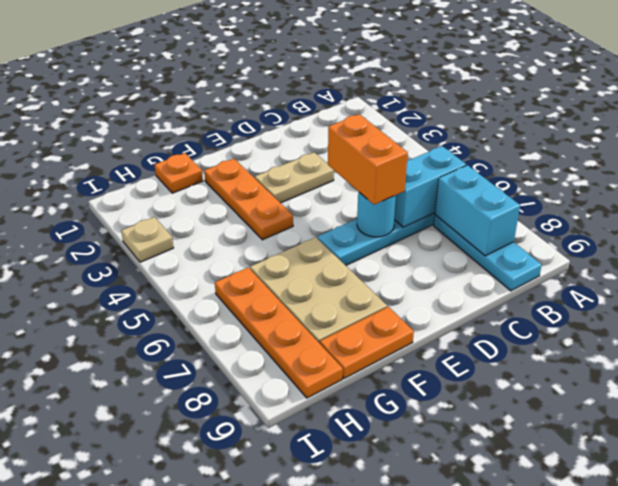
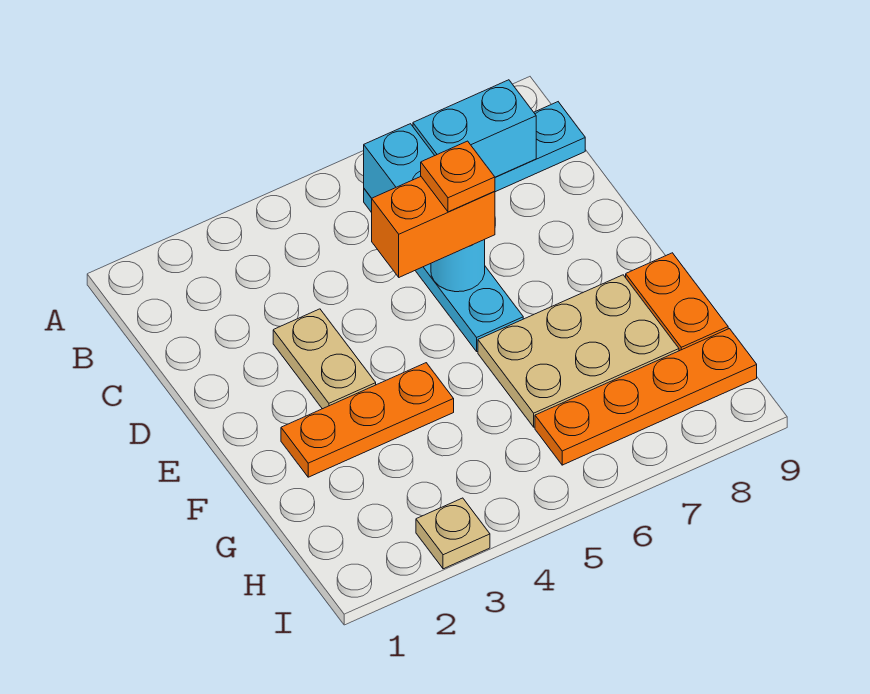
orange 1x1 plate [155,153,203,193] -> orange 1x1 plate moved to [421,141,495,212]

